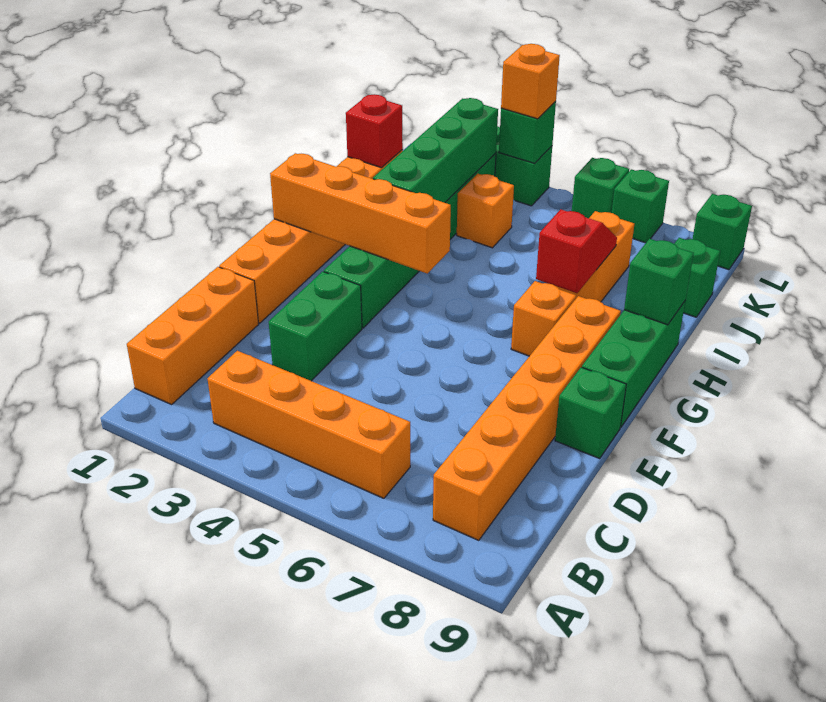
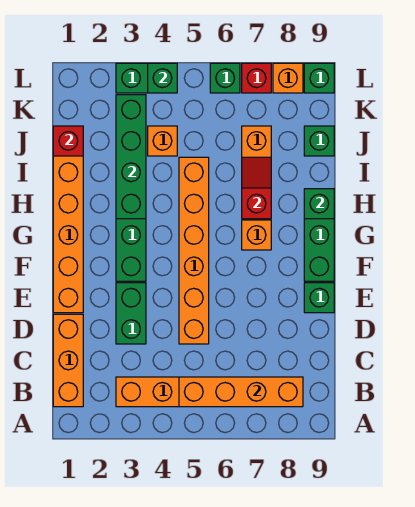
orange 1x6 brick [433,296,621,540] -> orange 1x6 brick moved to [179,157,209,344]
orange 1x4 brick [270,153,451,273] -> orange 1x4 brick moved to [179,377,303,407]
orange 1x1 brick [501,44,560,119] -> orange 1x1 brick moved to [273,63,303,93]
green 1x1 brick [612,169,669,243] -> red 1x1 brick [242,63,271,93]

